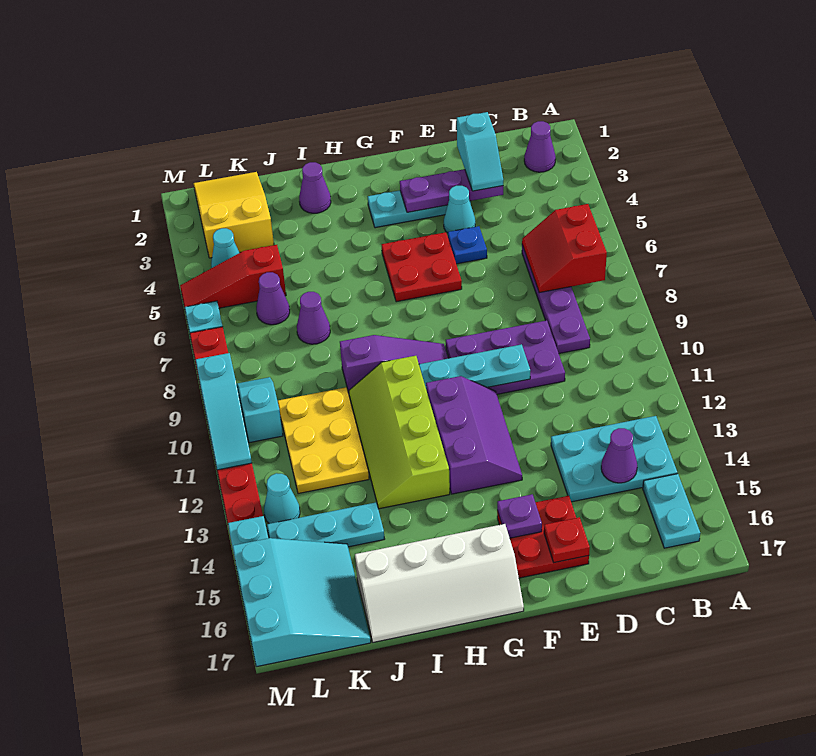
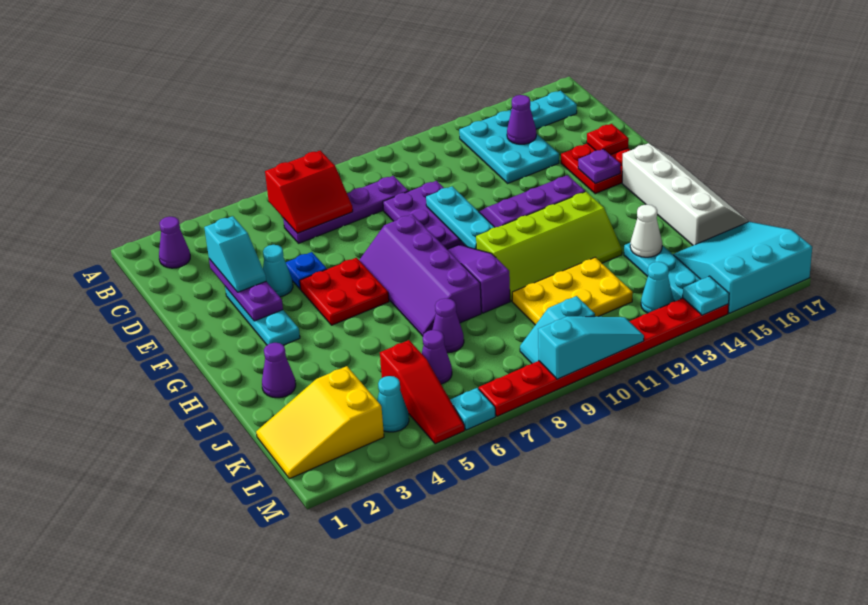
cyan 1x2 slope [457,112,503,191] -> cyan 1x2 slope turned to [204,216,266,292]
none -> purple 2x4 slope [359,214,481,336]
none -> white 1x1 cone [630,205,662,257]

